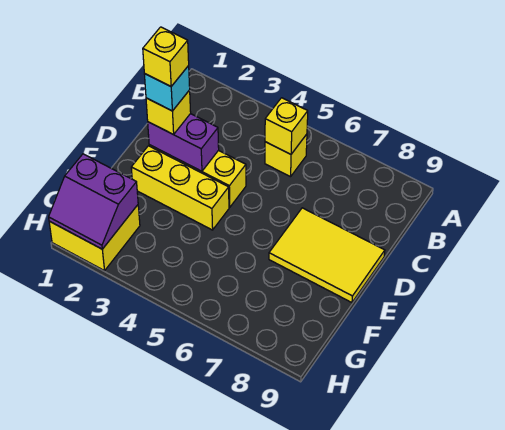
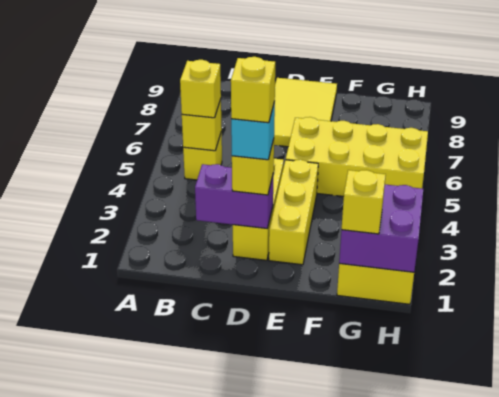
none -> yellow 1x1 brick [180,60,221,118]
purple 1x2 brick [148,114,219,171] -> purple 1x2 brick turned to [195,164,274,229]
none -> yellow 2x4 brick [286,117,428,196]
purple 2x2 slope [49,154,138,249] -> purple 2x2 brick [339,185,423,272]
none -> yellow 1x1 brick [342,170,386,234]

